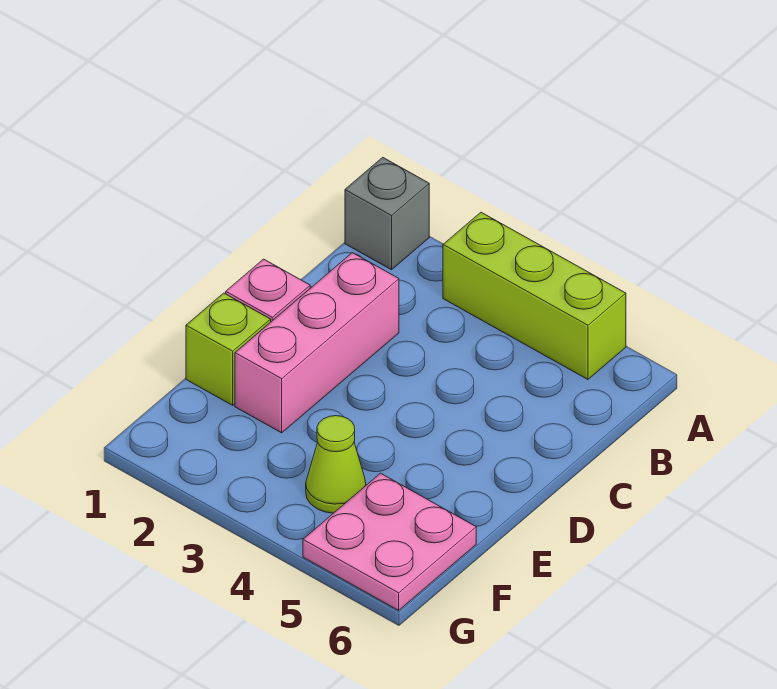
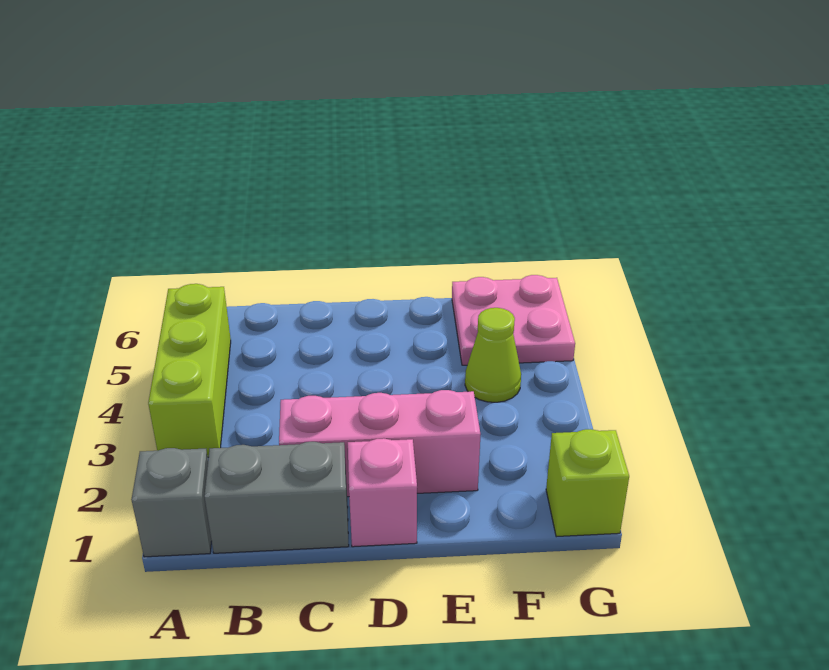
none -> grey 1x2 brick [204,442,349,553]
lime 1x1 brick [186,293,271,405] -> lime 1x1 brick moved to [546,429,629,537]

